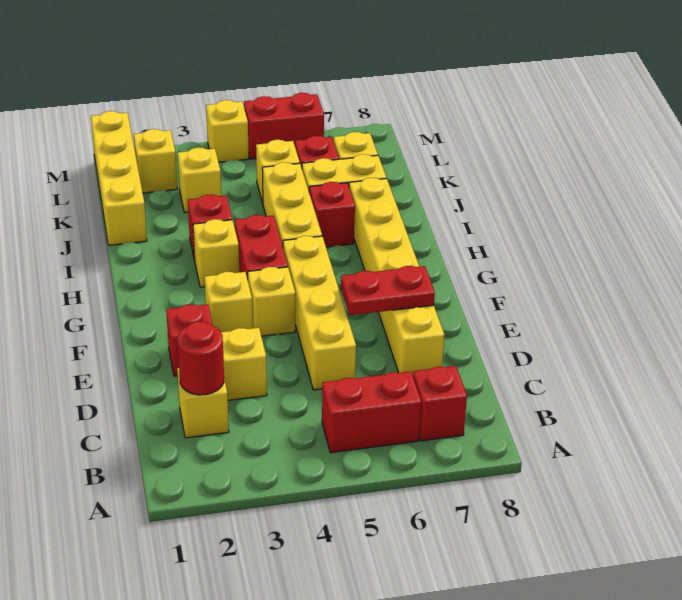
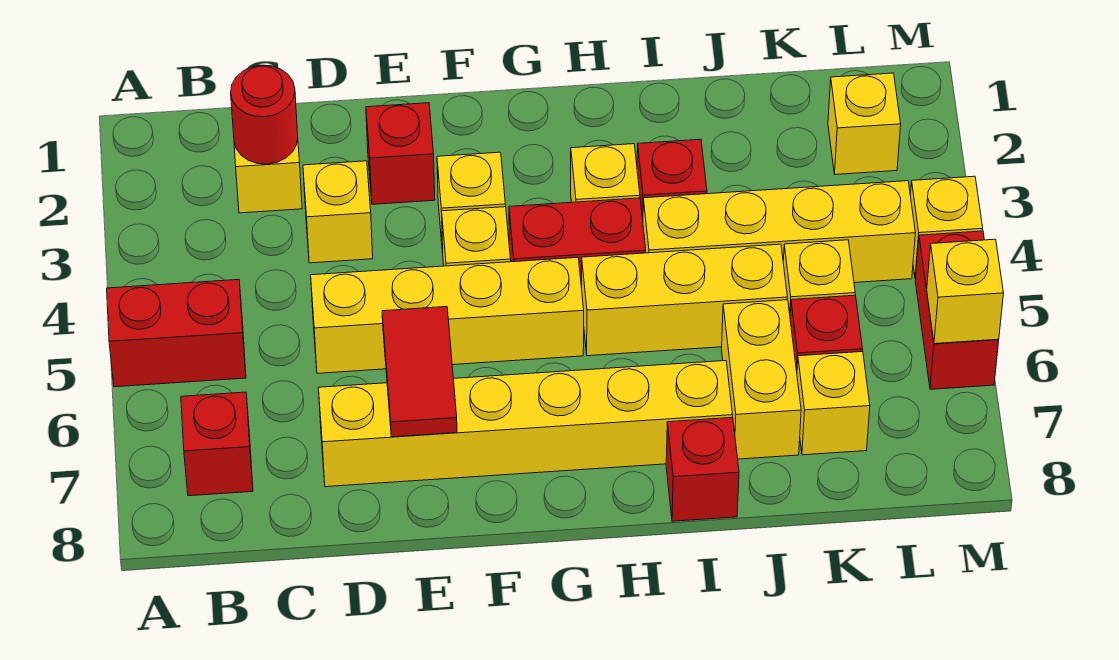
red 1x2 brick [322,371,421,453] -> red 1x2 brick turned to [107,280,246,387]
red 1x2 plate [341,266,435,315] -> red 1x2 tile [382,307,457,437]
red 1x1 brick [309,182,355,247] -> red 1x1 brick moved to [666,417,739,521]
yellow 1x4 brick [91,111,147,245] -> yellow 1x4 brick moved to [643,181,915,283]
yellow 1x1 brick [178,148,221,212] -> yellow 1x1 brick moved to [927,239,1004,344]

